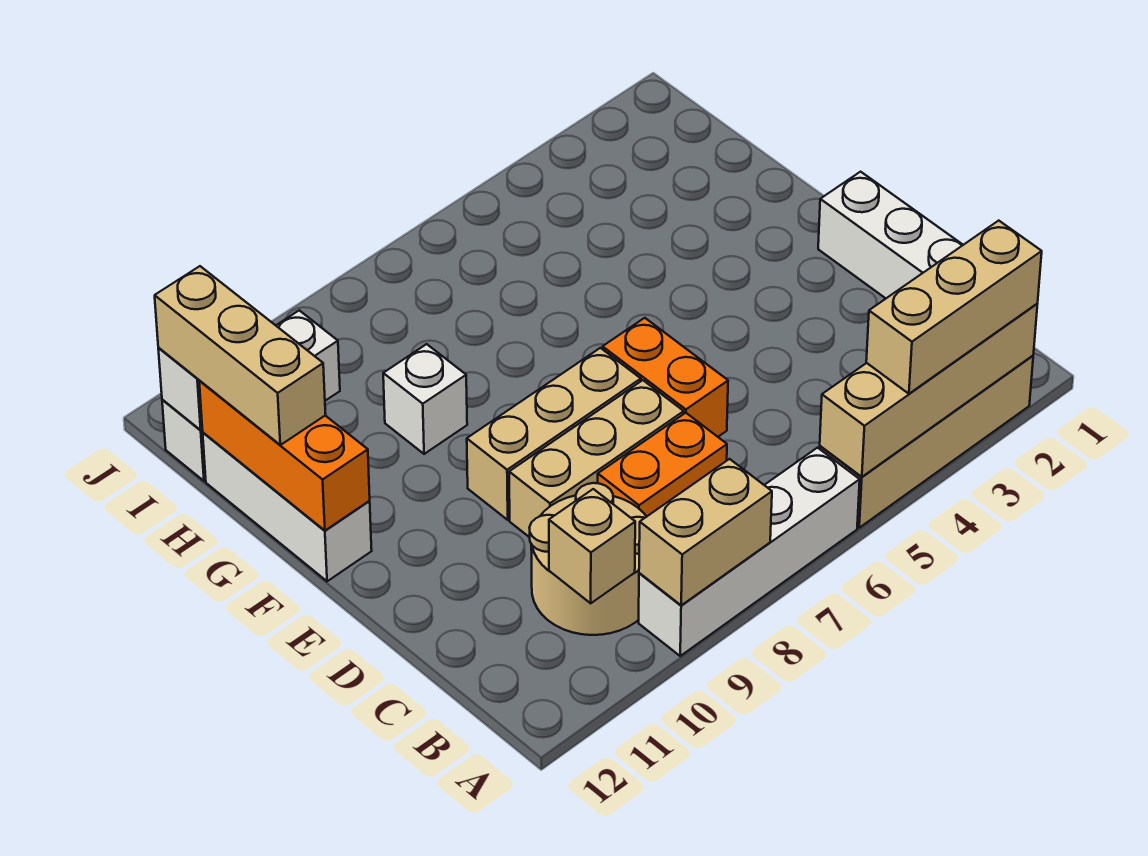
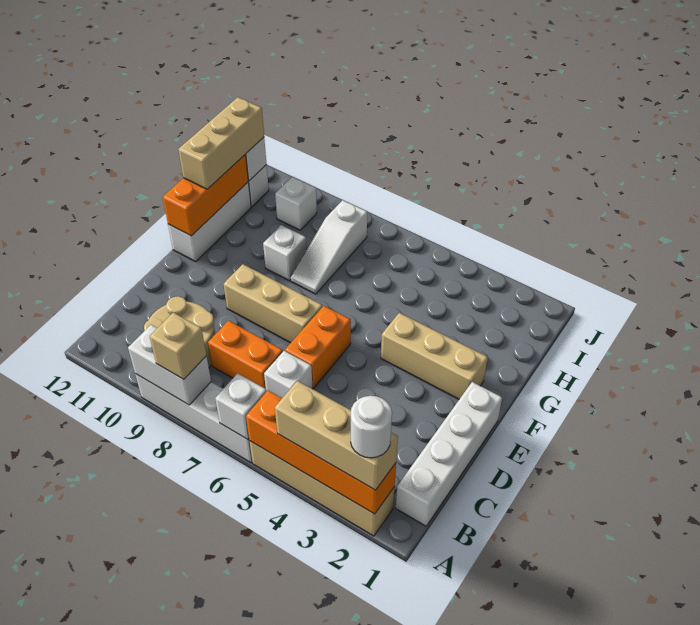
tan 1x4 brick [820,304,1037,477] -> orange 1x4 brick [246,391,396,514]
none -> white 1x1 round brick [351,396,392,458]
none -> white 1x1 brick [215,373,267,440]
tan 1x2 brick [639,459,772,605] -> white 1x2 brick [128,325,211,405]
tan 1x1 brick [549,489,635,603] -> tan 1x1 brick moved to [150,313,206,379]
none -> white 1x1 brick [264,351,313,398]
tan 1x3 brick [509,380,684,537] -> tan 1x3 brick moved to [381,313,488,399]
none -> white 1x3 slope [291,200,367,294]

